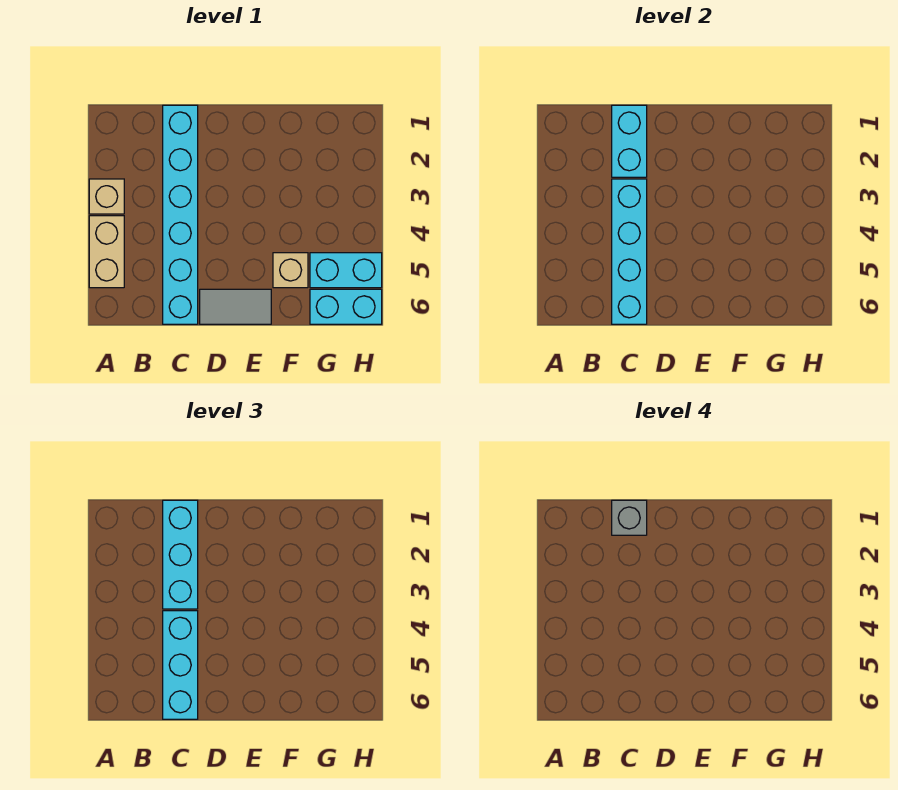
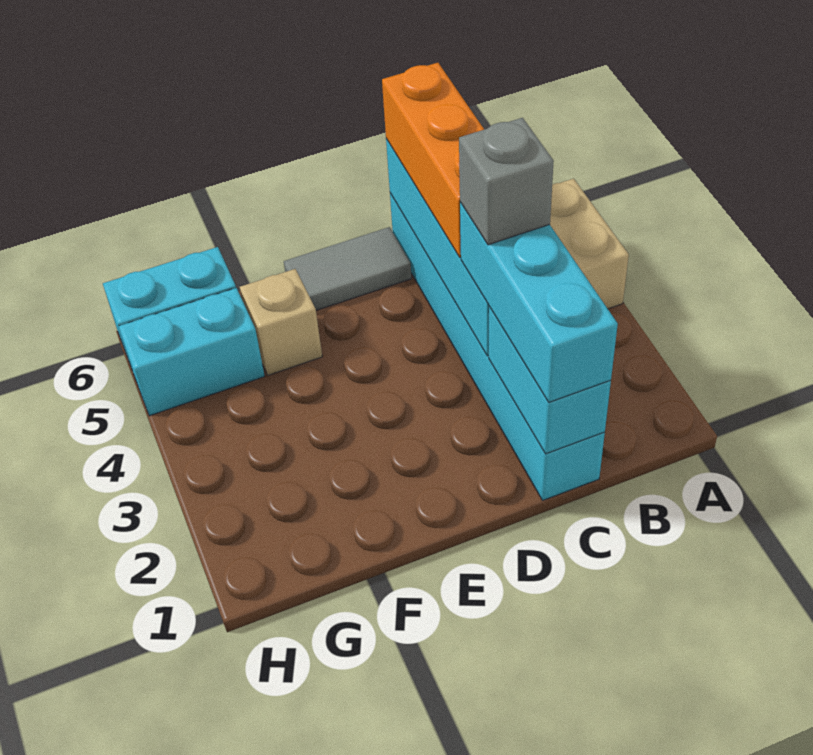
tan 1x1 brick [89,179,124,214] -> none
grey 1x1 brick [612,500,647,535] -> grey 1x1 brick moved to [459,118,554,245]
cyan 1x3 brick [163,611,198,719] -> orange 1x3 brick [382,63,484,257]

